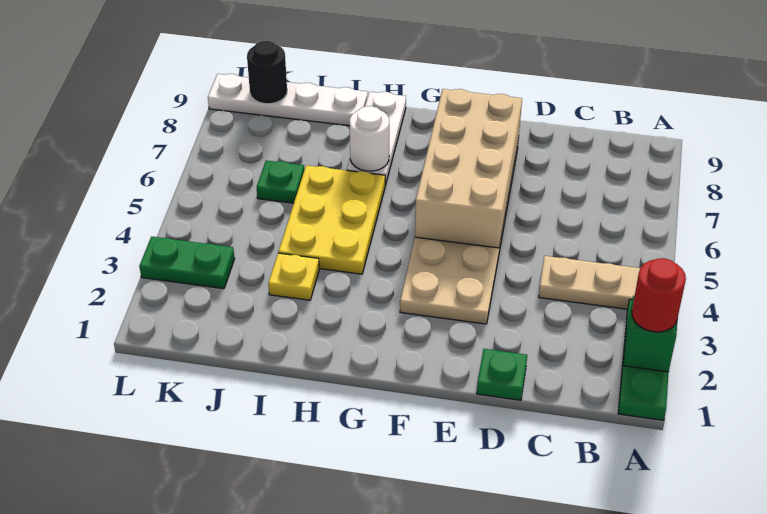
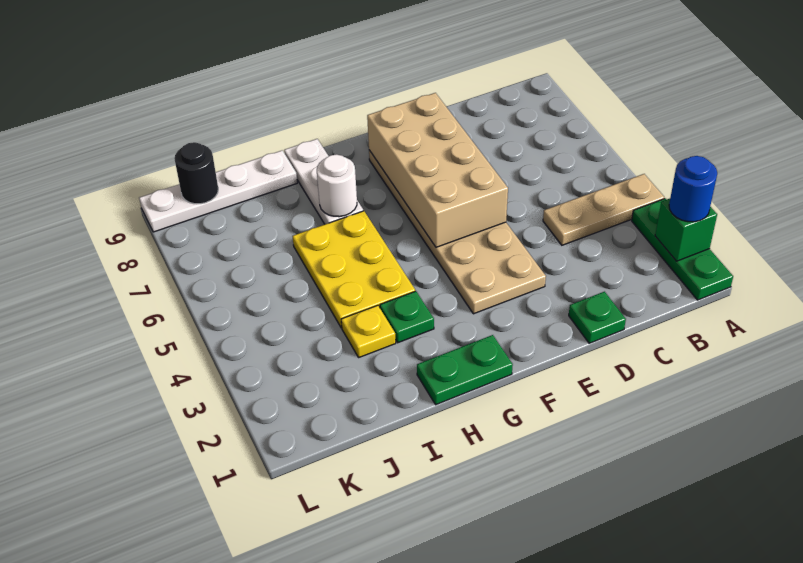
red 1x1 round brick [632,258,686,332] -> blue 1x1 round brick [669,156,717,222]
green 1x1 plate [257,161,304,203] -> green 1x1 plate moved to [380,291,434,343]
green 1x2 plate [139,237,235,289] -> green 1x2 plate moved to [417,335,513,405]

